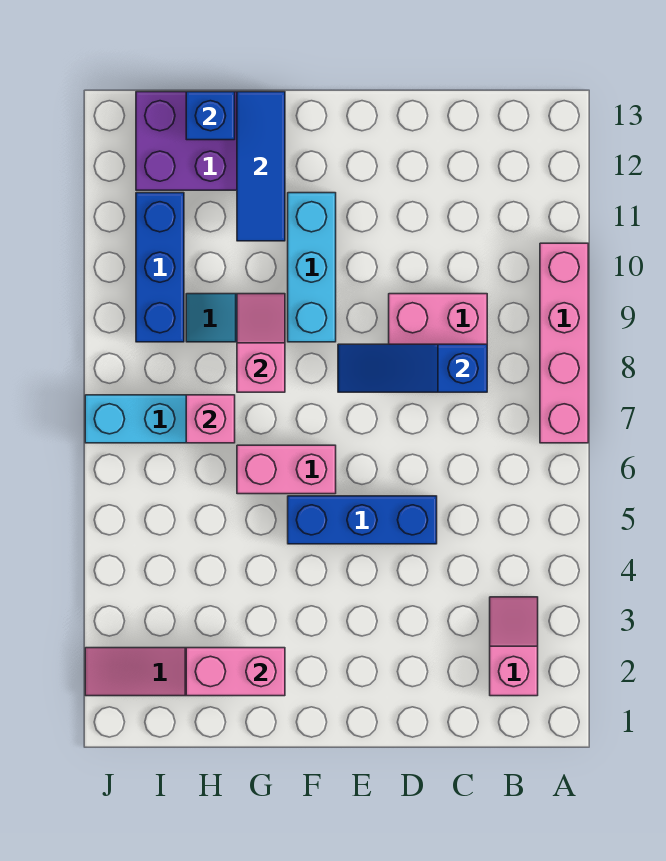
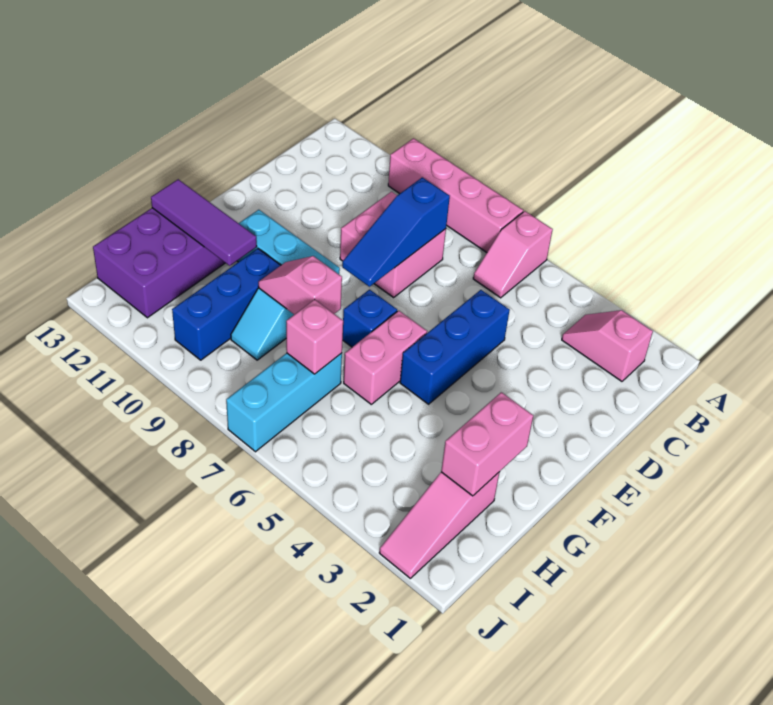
none -> pink 1x2 slope [473,211,553,298]
blue 1x3 tile [237,92,285,241] -> purple 1x3 tile [151,179,257,266]
blue 1x1 brick [186,92,235,140] -> blue 1x1 brick moved to [343,290,397,347]
blue 1x3 brick [136,193,184,342] -> blue 1x3 brick turned to [172,249,281,360]

